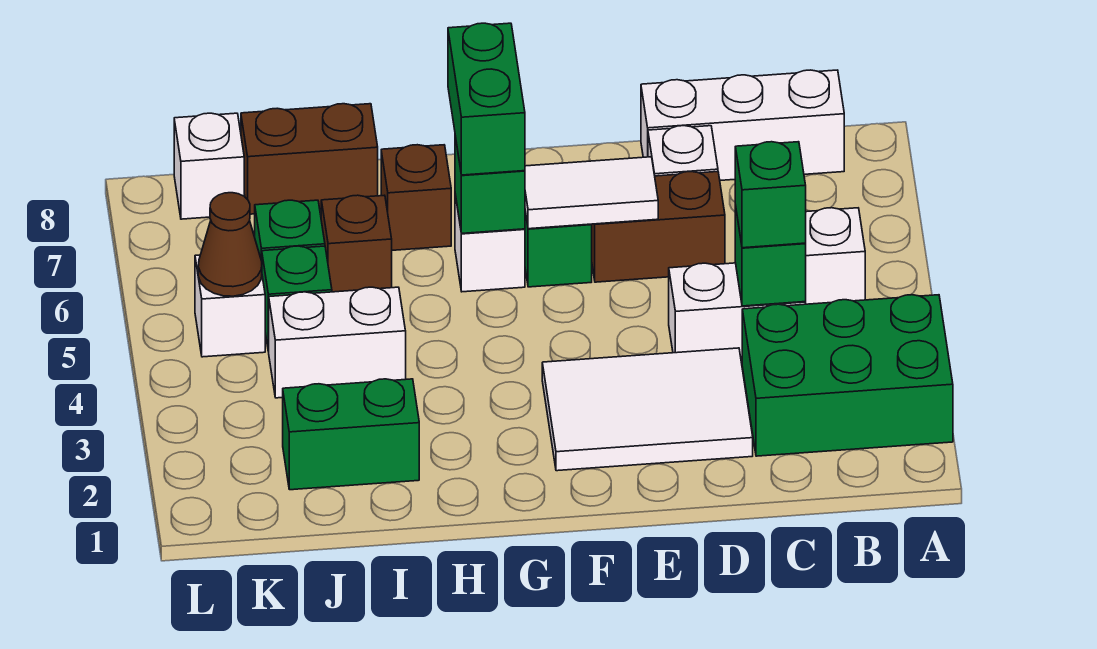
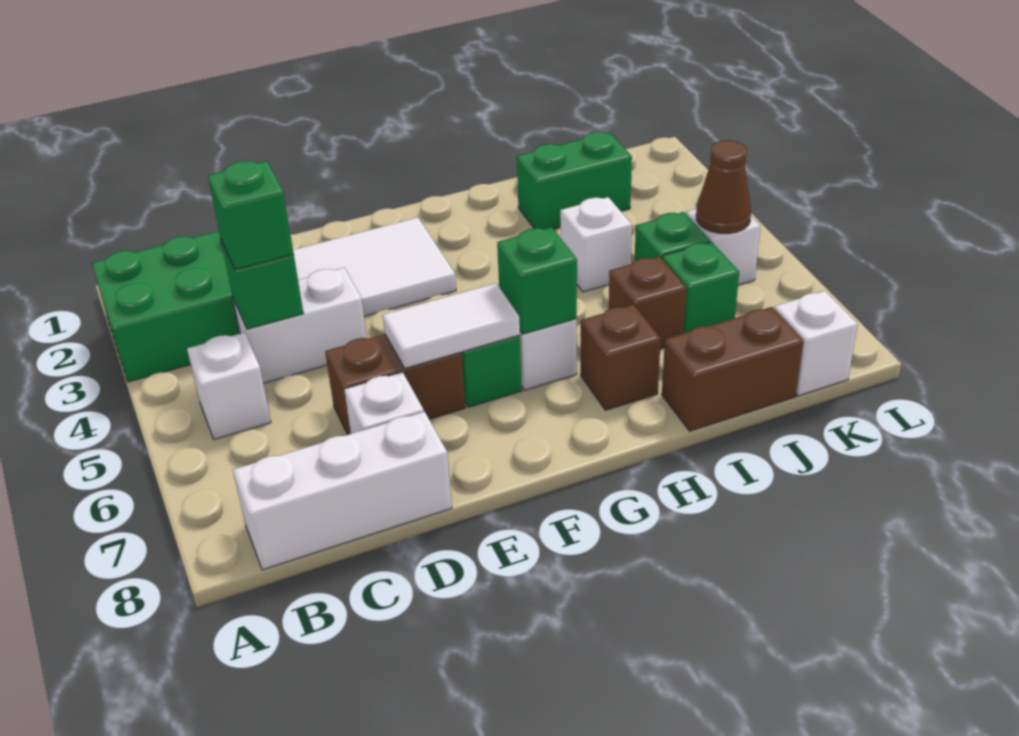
green 1x2 brick [448,23,525,175] -> none
white 1x2 brick [269,287,406,398] -> white 1x1 brick [560,197,632,292]

